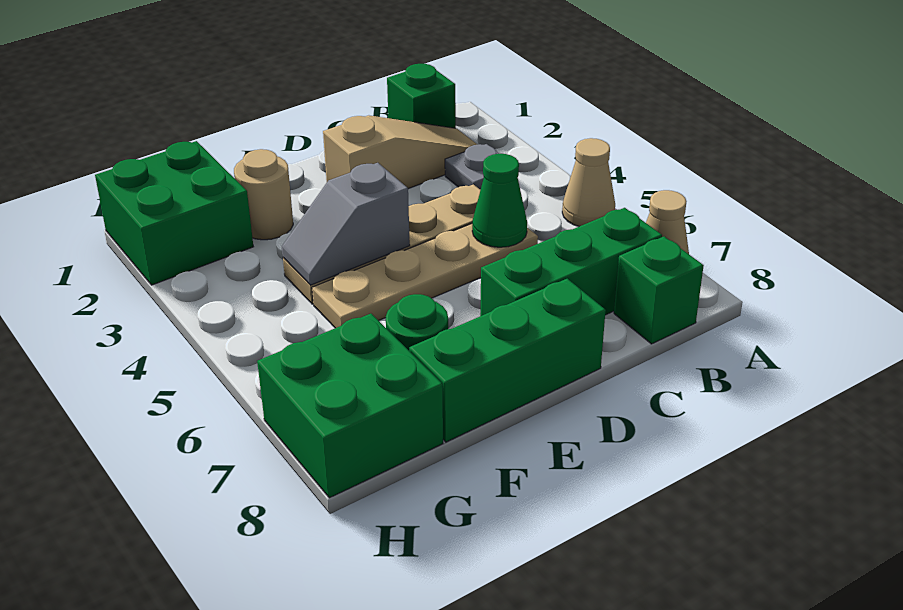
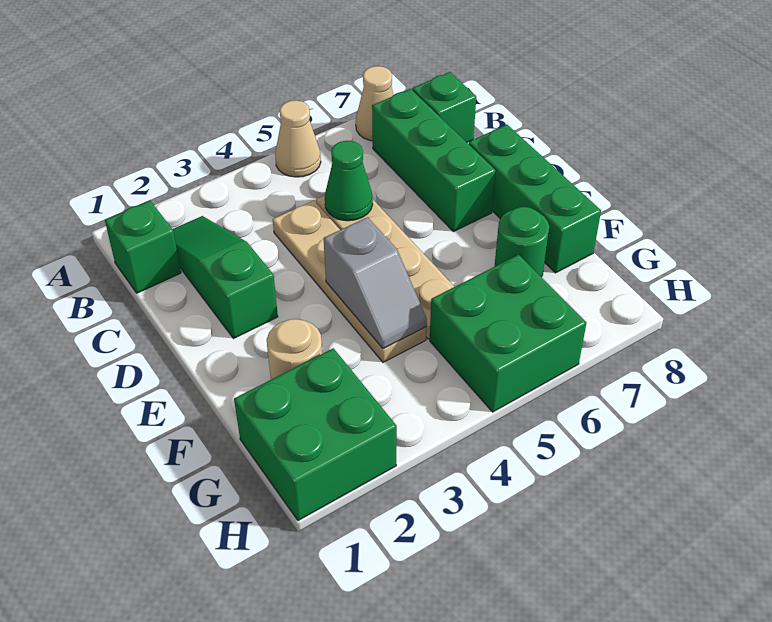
tan 1x3 slope [323,115,478,189] -> green 1x3 slope [173,216,278,339]
grey 1x1 plate [445,144,499,190] -> none
green 2x2 brick [257,314,443,498] -> green 2x2 brick moved to [430,255,586,412]

